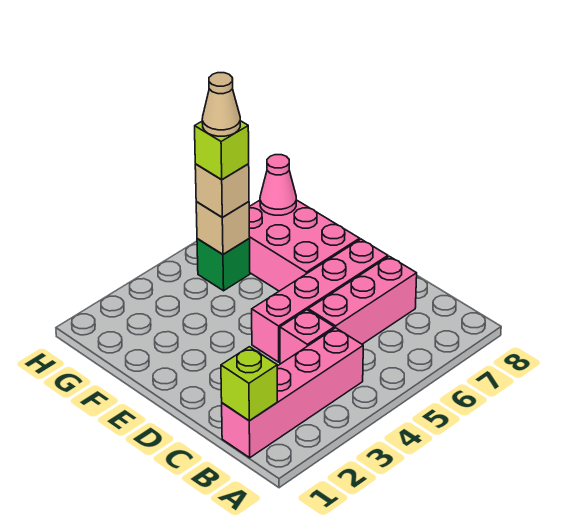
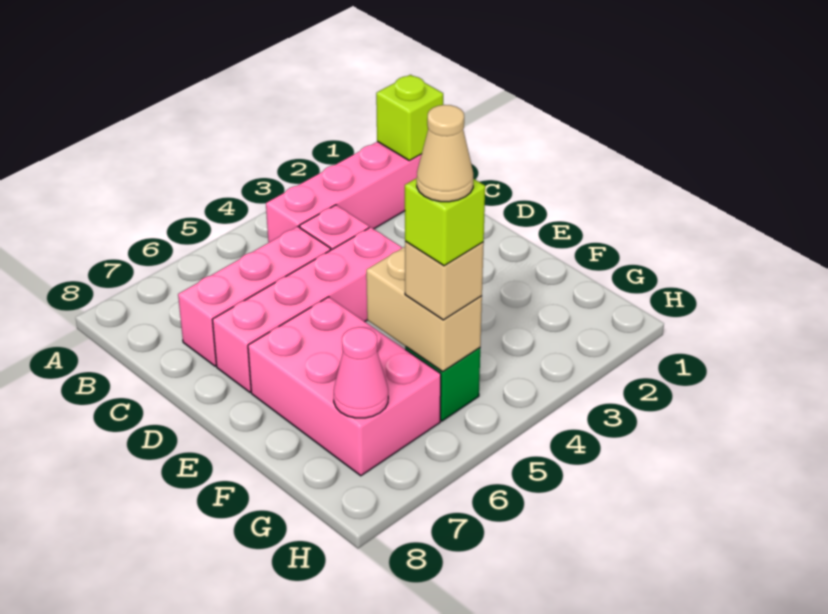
tan 1x1 brick [196,202,250,254] -> tan 1x2 brick [366,247,482,371]

